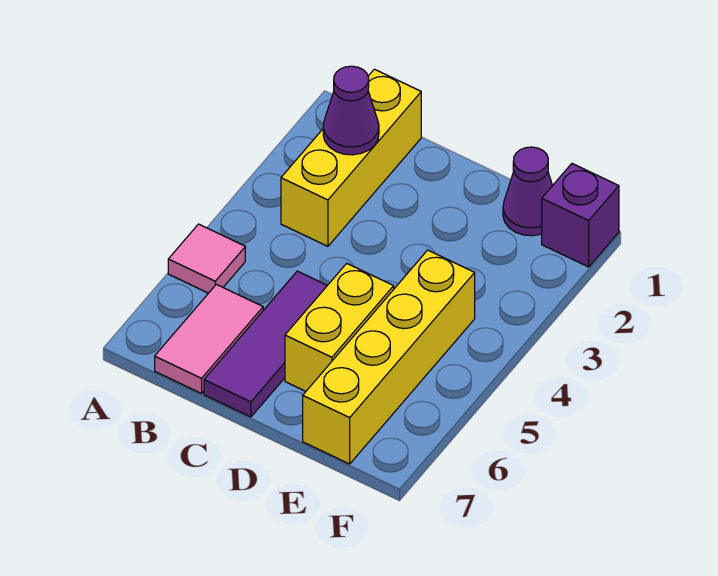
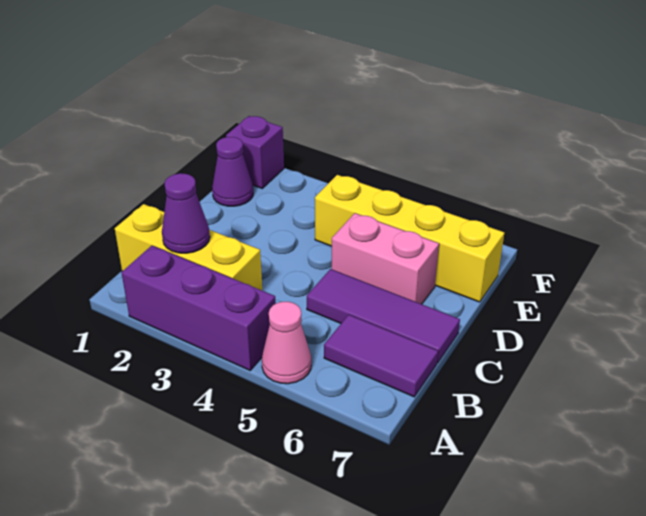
none -> purple 1x3 brick [122,246,276,370]
pink 1x1 tile [168,224,245,293] -> pink 1x1 cone [262,302,311,384]
pink 1x2 tile [155,284,263,393] -> purple 1x2 tile [324,315,438,397]
yellow 1x2 brick [285,263,394,391] -> pink 1x2 brick [332,213,439,304]

